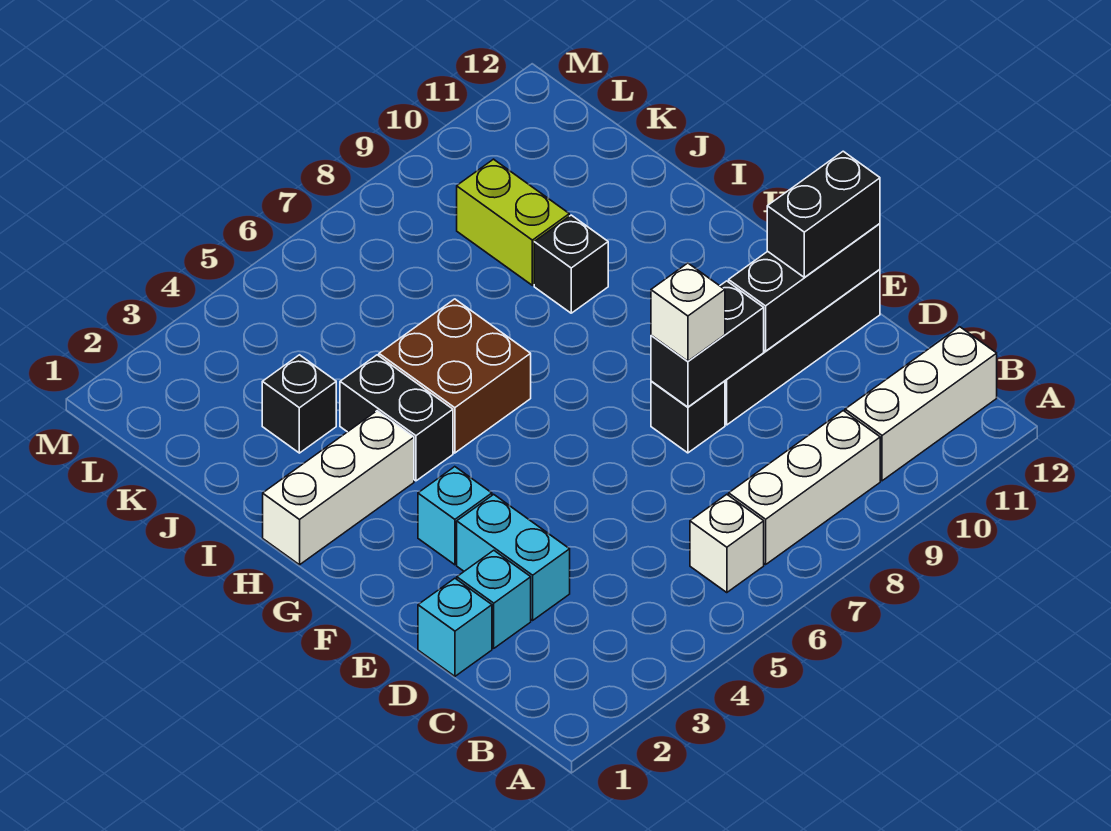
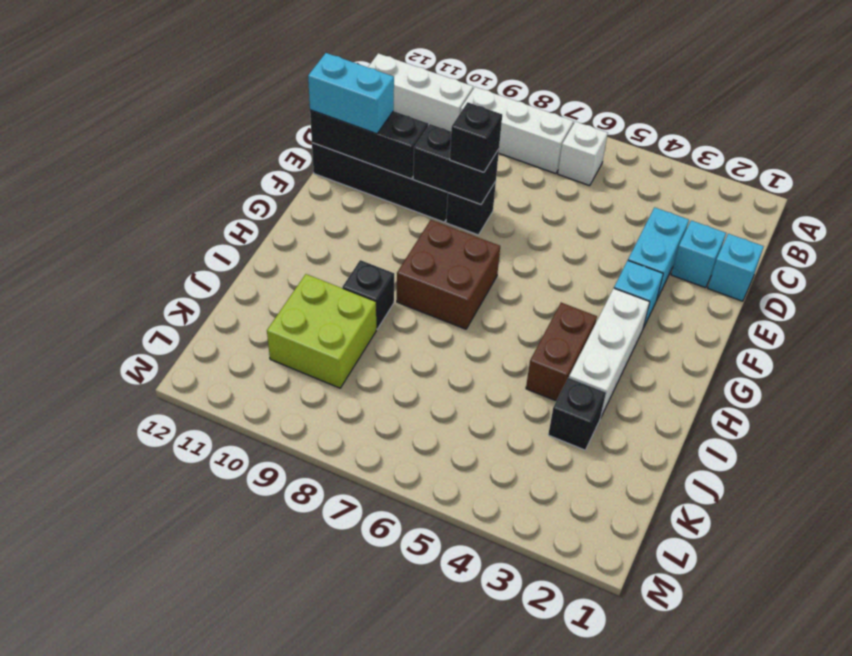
white 1x1 brick [651,263,725,361] -> black 1x1 brick [450,102,502,172]
black 1x2 brick [767,151,880,278] -> cyan 1x2 brick [308,53,394,134]
white 1x3 brick [263,411,414,565] -> white 1x3 brick turned to [569,288,650,417]
black 1x2 brick [340,355,453,481] -> brown 1x2 brick [526,303,597,401]
brown 2x2 brick [379,299,531,453] -> brown 2x2 brick moved to [397,220,500,329]
lime 1x2 brick [457,159,569,285] -> lime 2x2 brick [267,274,376,388]

